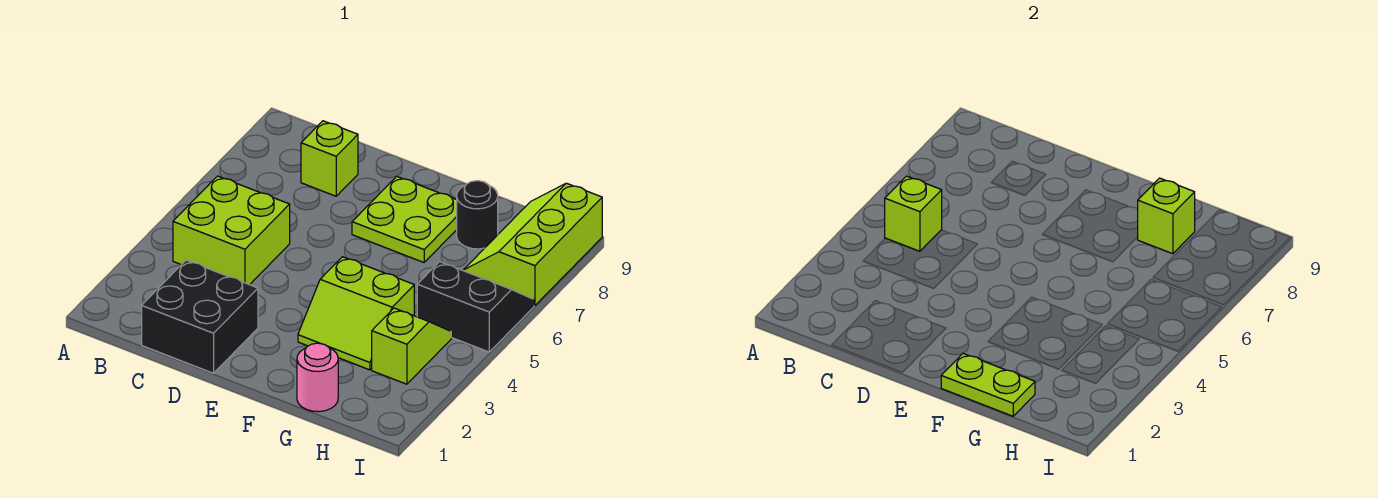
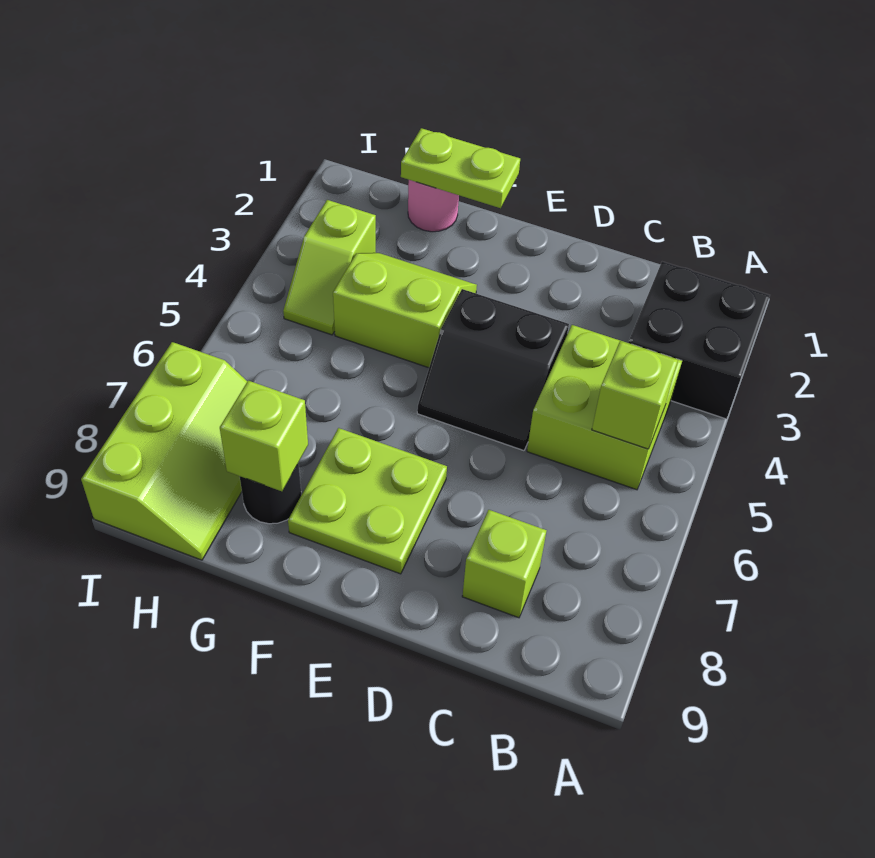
black 2x2 brick [142,260,258,373] -> black 2x2 brick moved to [628,262,770,419]
black 2x2 slope [417,262,534,352] -> black 2x2 slope moved to [417,289,569,451]

